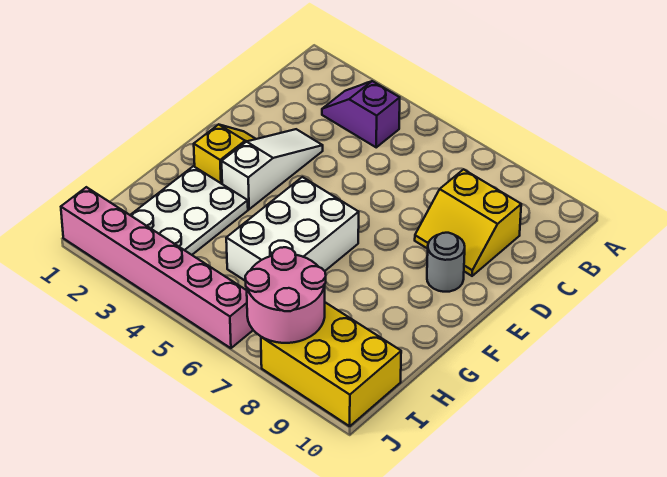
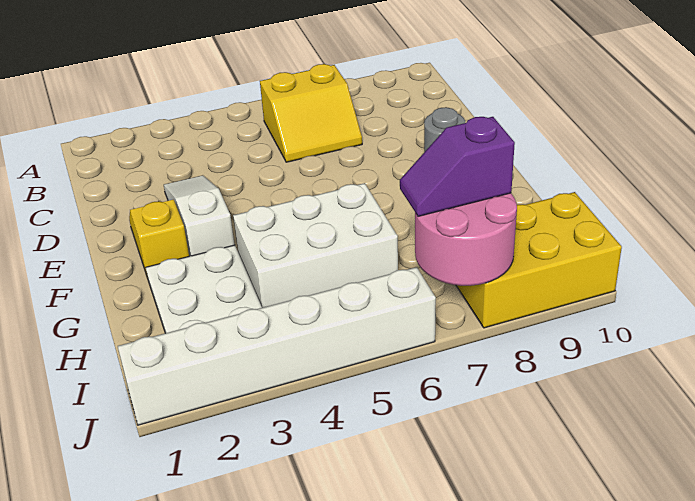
purple 1x2 slope [322,81,400,147] -> purple 1x2 slope moved to [400,117,515,216]
yellow 2x2 slope [415,169,521,276] -> yellow 2x2 slope moved to [260,64,362,162]
white 2x3 brick [226,177,359,280] -> white 2x3 brick turned to [233,183,398,308]
pink 1x6 brick [61,187,253,348] -> white 1x6 brick [118,267,436,425]

